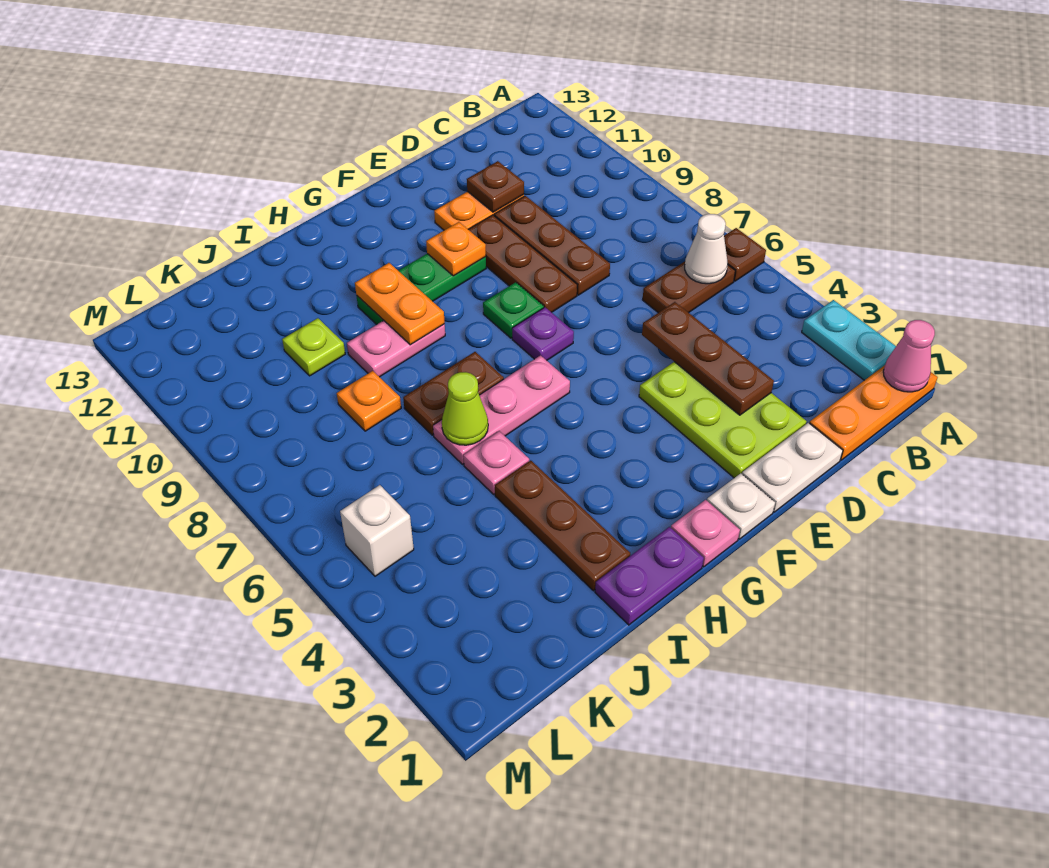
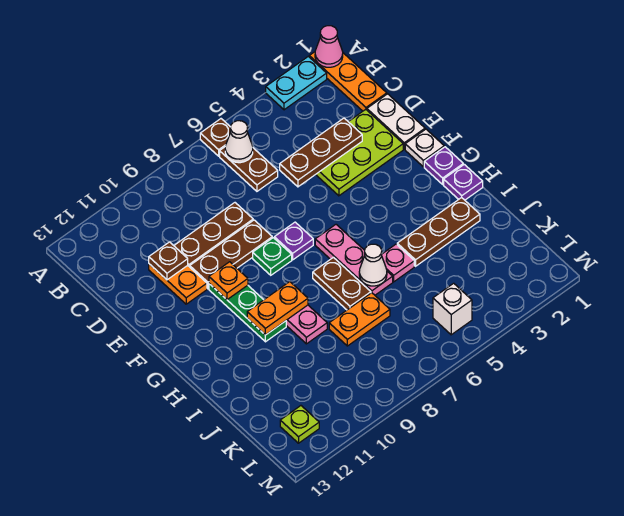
pink 1x1 plate [671,500,740,567] -> purple 1x1 plate [424,147,463,184]
purple 1x2 plate [595,527,704,625] -> purple 1x1 plate [444,164,483,200]
lime 1x1 cone [442,372,488,445] -> white 1x1 cone [359,244,387,286]
orange 1x1 plate [337,371,401,431] -> orange 1x2 plate [329,293,390,346]
lime 1x1 plate [282,318,345,376] -> lime 1x1 plate moved to [280,406,319,443]

